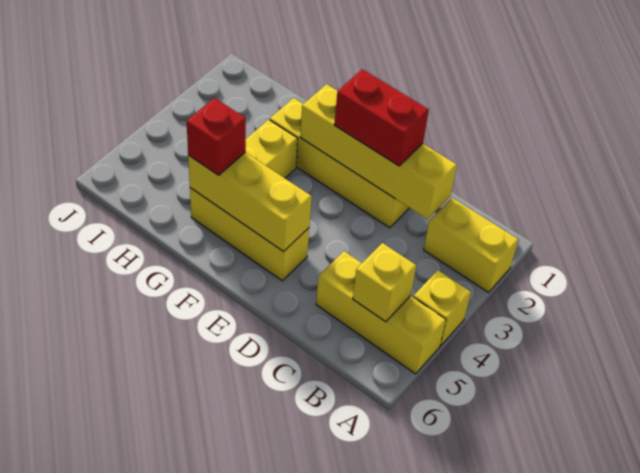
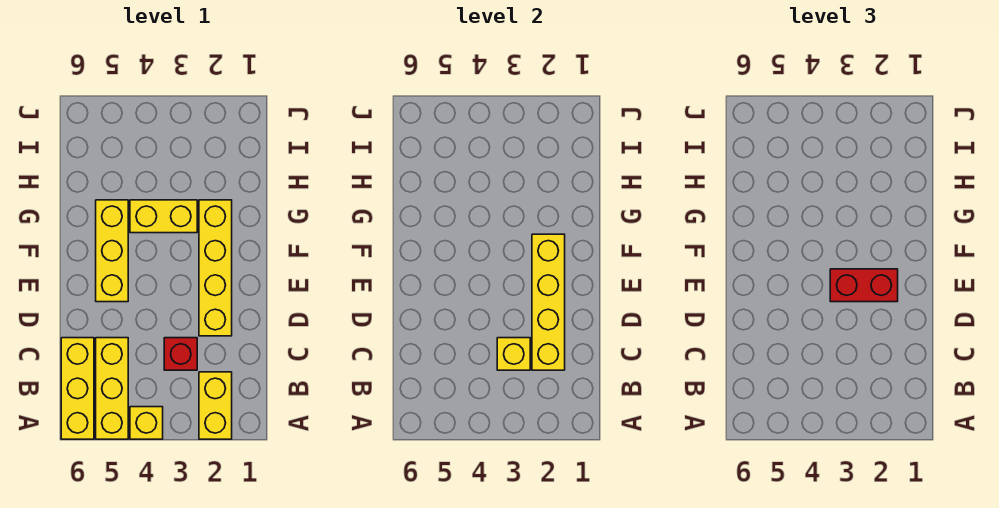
yellow 1x1 brick [353,243,416,322] -> yellow 1x1 brick moved to [497,338,530,370]
red 1x2 brick [334,69,429,166] -> red 1x2 brick turned to [830,269,898,302]
yellow 1x3 brick [188,152,311,252] -> yellow 1x3 brick moved to [61,338,94,439]
red 1x1 brick [186,98,246,175] -> red 1x1 brick moved to [164,338,197,370]

